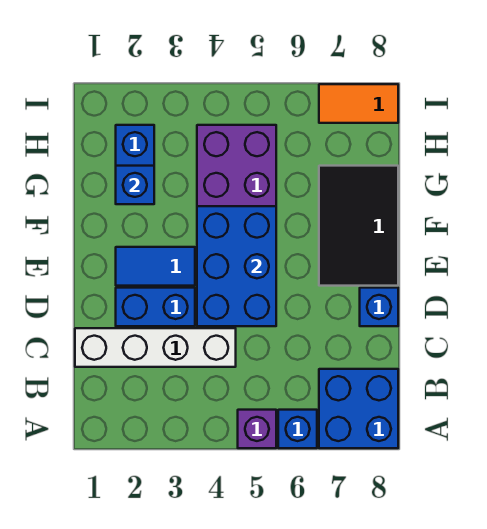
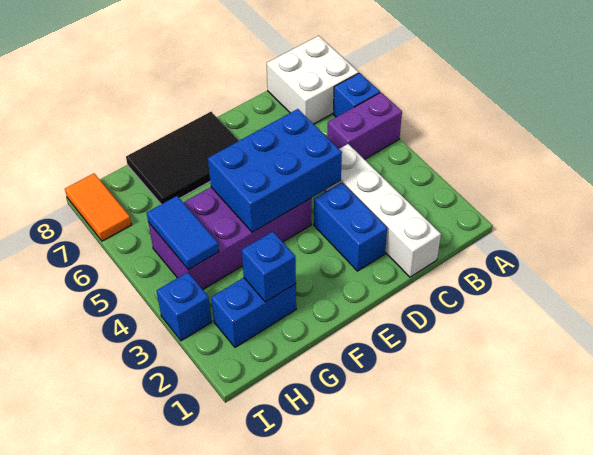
purple 1x1 brick [238,410,276,448] -> purple 1x2 brick [327,93,402,159]
blue 2x2 brick [319,369,398,448] -> white 2x2 brick [267,36,359,124]
blue 1x1 brick [360,288,398,326] -> blue 1x1 brick moved to [156,272,212,341]
blue 1x2 tile [116,247,195,286] -> blue 1x2 tile moved to [147,196,219,270]

